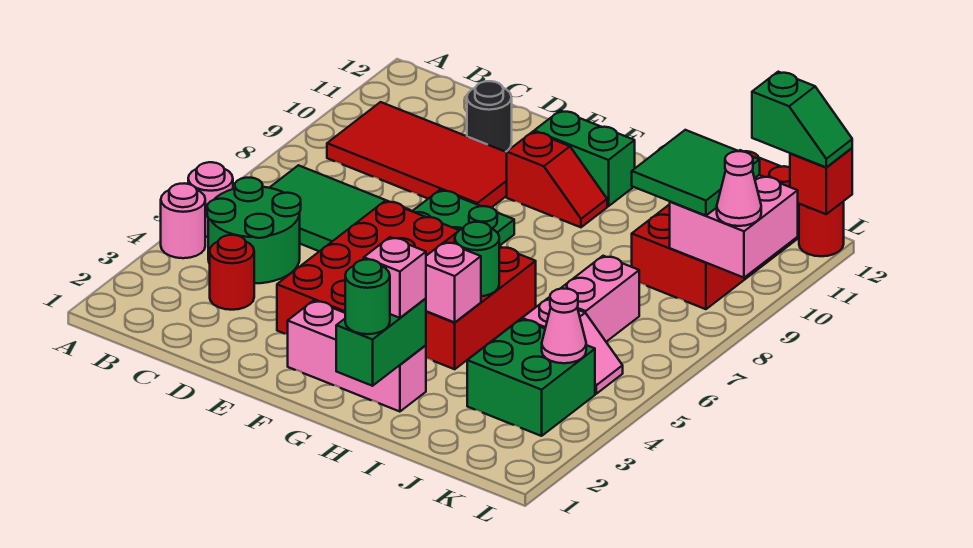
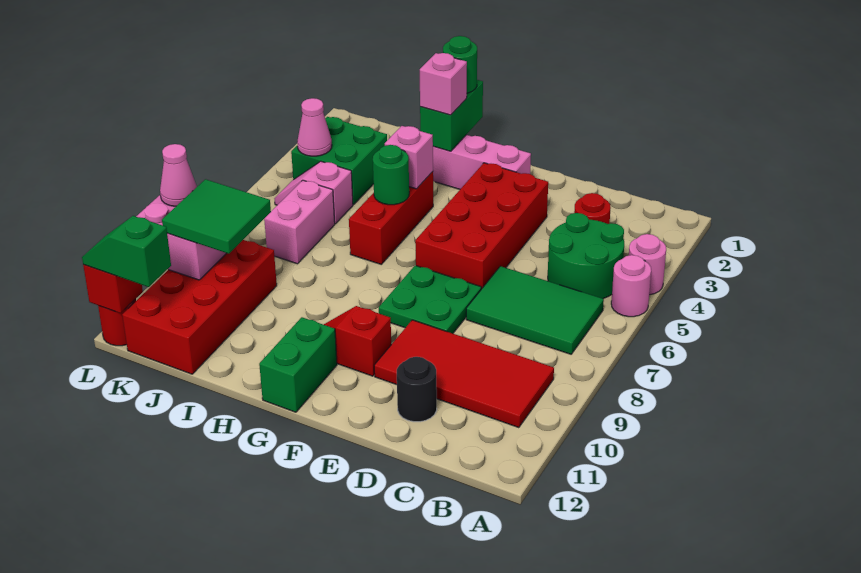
green 1x2 brick [534,110,635,206] -> green 1x2 brick turned to [259,317,337,412]

